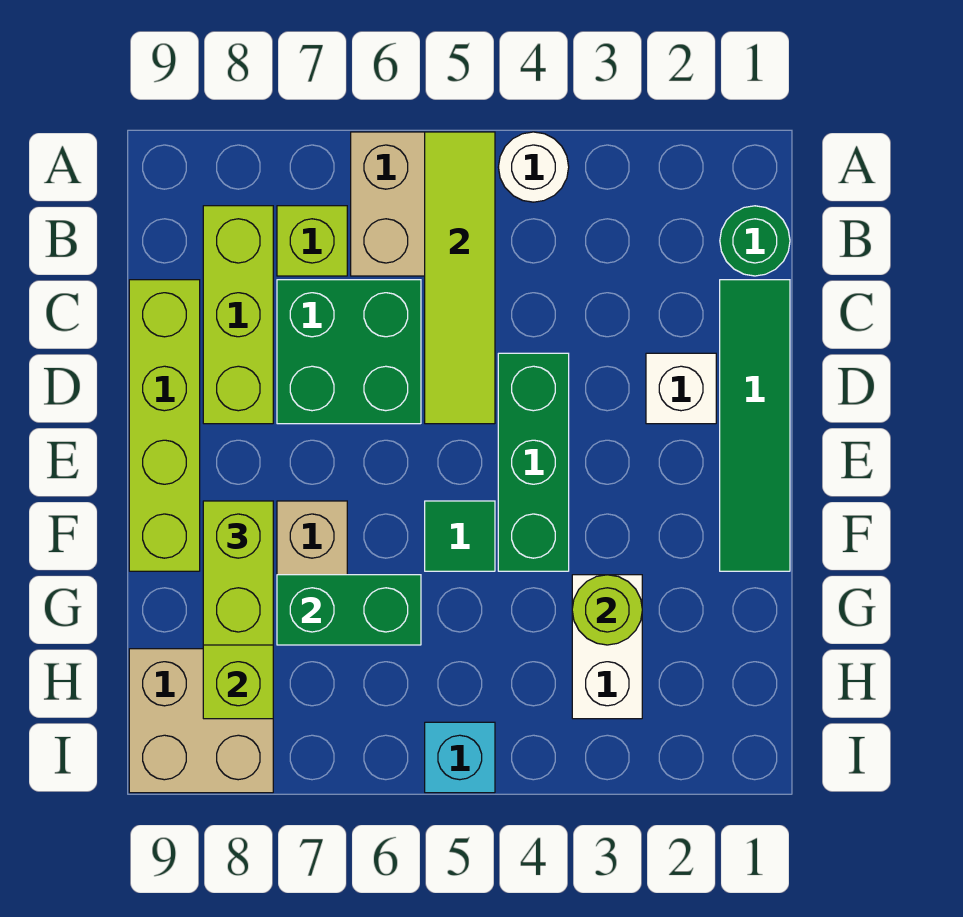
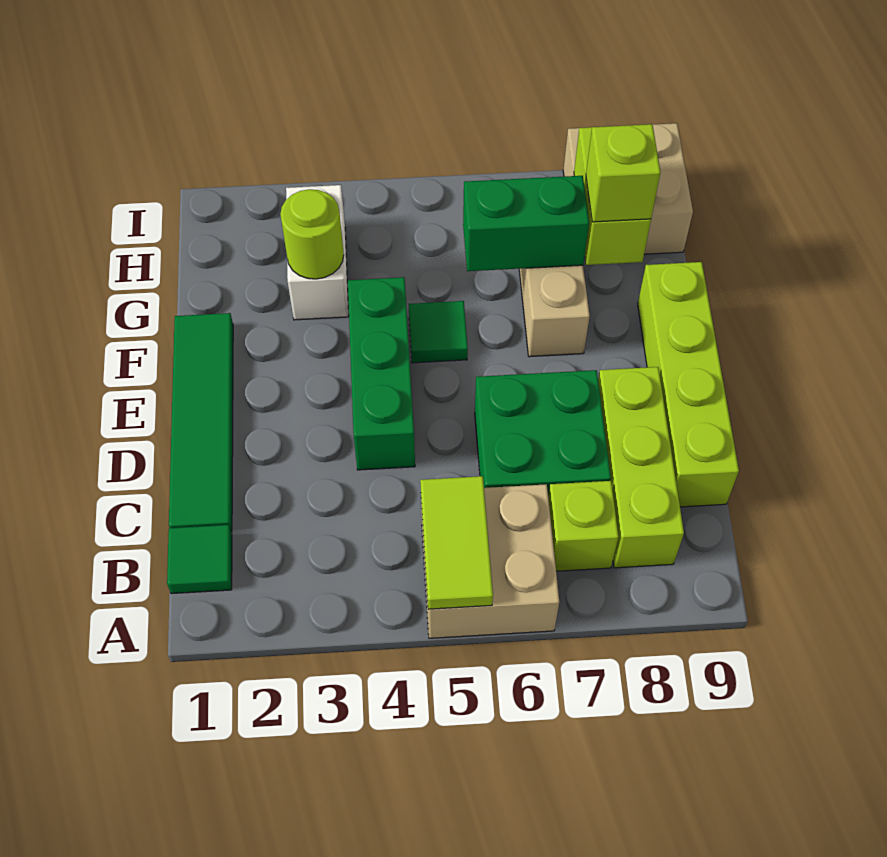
white 1x1 round brick [498,132,569,202] -> none
lime 1x4 tile [425,132,495,424] -> lime 1x2 tile [420,476,493,609]
green 1x1 round brick [720,206,790,276] -> green 1x1 tile [167,525,232,594]
white 1x1 brick [646,353,716,424] -> none
lime 1x2 brick [203,501,273,645] -> lime 1x1 brick [586,124,660,222]
cyan 1x1 brick [425,722,495,793] -> none

